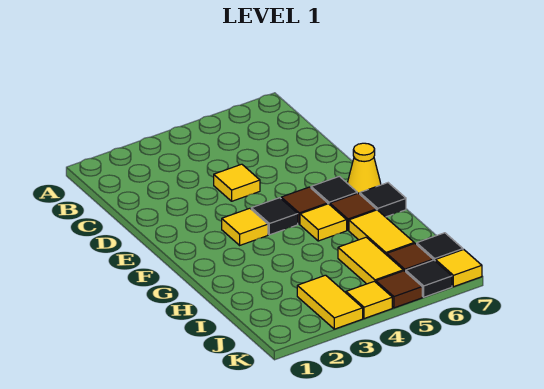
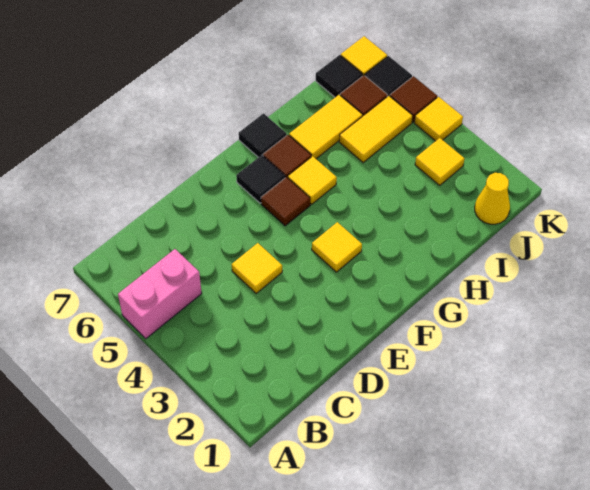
none -> pink 1x2 brick [118,249,202,339]
black 1x1 tile [251,198,298,235] -> none
yellow 1x1 cone [347,143,381,194] -> yellow 1x1 cone moved to [475,173,510,224]
yellow 1x2 tile [297,275,363,329] -> yellow 1x1 tile [415,138,464,185]

